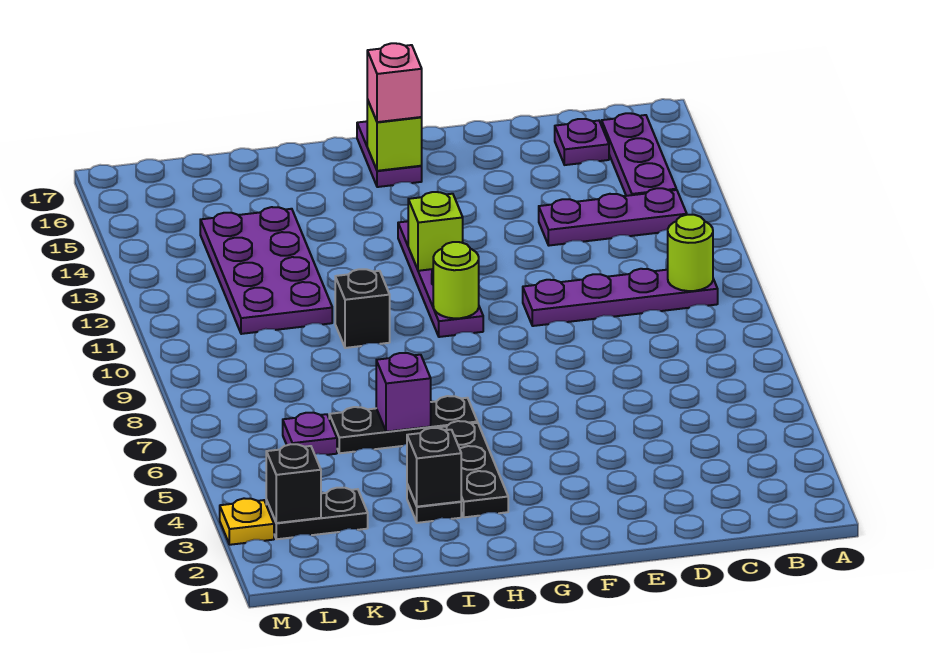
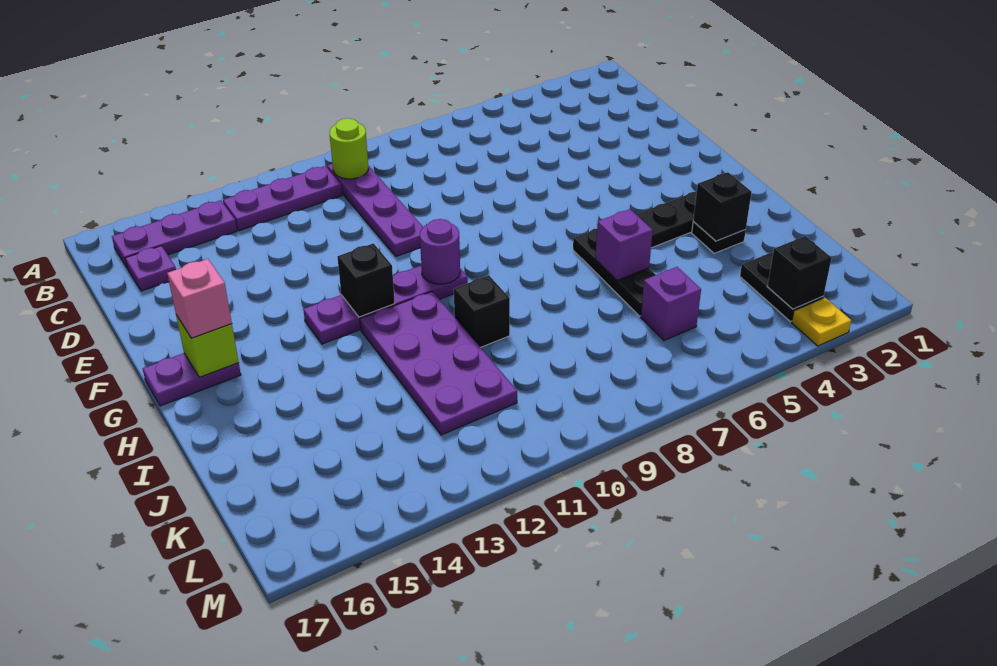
purple 1x3 plate [539,188,687,246] -> purple 1x3 plate turned to [223,166,342,231]
lime 1x1 round brick [433,242,479,318] -> purple 1x1 round brick [420,219,460,284]
lime 1x1 brick [408,192,463,271] -> black 1x1 brick [337,243,395,317]
purple 2x4 plate [200,207,332,334] -> purple 2x4 plate turned to [360,291,517,435]
purple 1x1 plate [283,412,337,455] -> purple 1x1 brick [641,267,701,340]

